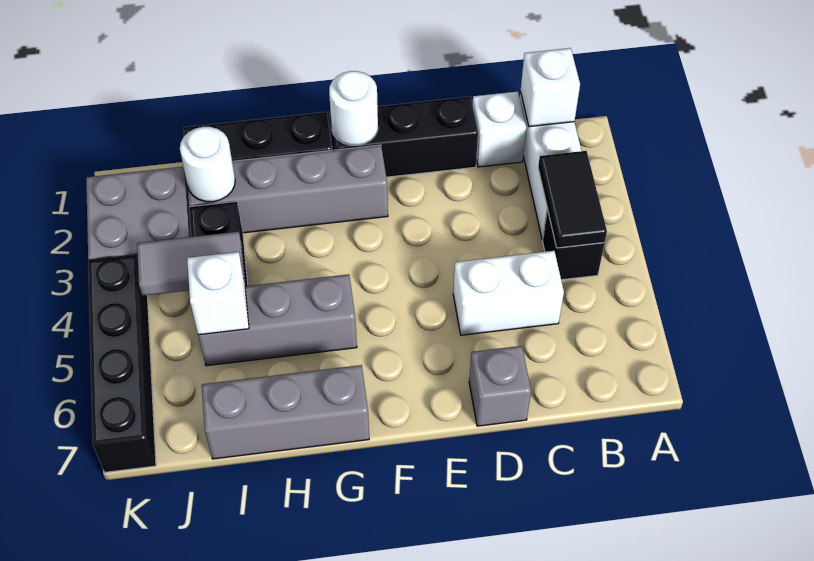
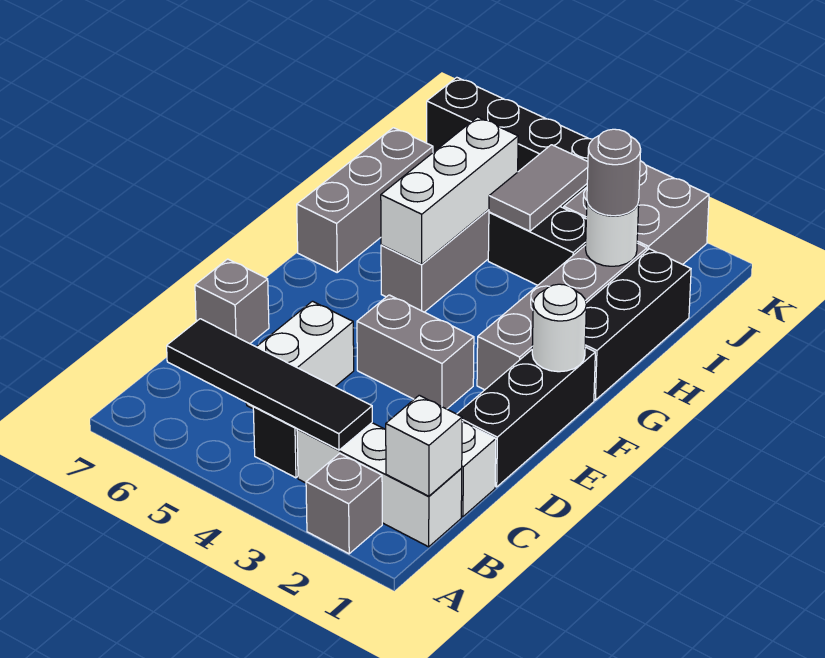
none -> grey 1x1 brick [306,453,382,554]
black 1x2 tile [538,151,607,248] -> black 1x4 tile [167,319,372,450]
none -> grey 1x2 brick [357,295,474,409]
none -> grey 1x1 round brick [587,129,641,216]
white 1x1 brick [187,252,249,335] -> white 1x3 brick [381,117,518,264]

